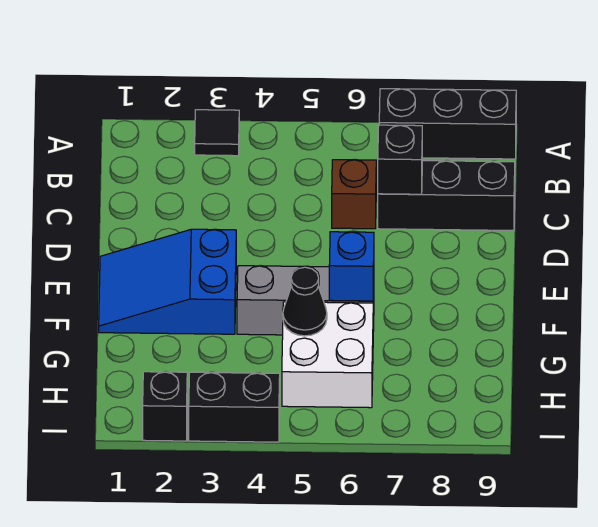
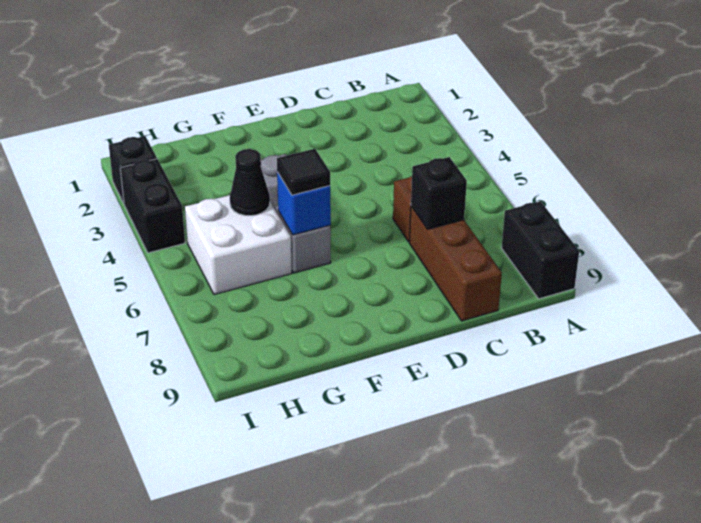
black 1x1 tile [195,110,239,156] -> black 1x1 tile moved to [277,149,330,195]
black 1x3 brick [379,89,516,159] -> black 1x2 brick [502,201,579,299]
black 1x3 brick [378,161,515,230] -> brown 1x3 brick [409,206,502,321]
blue 2x3 slope [99,229,236,334] -> none

